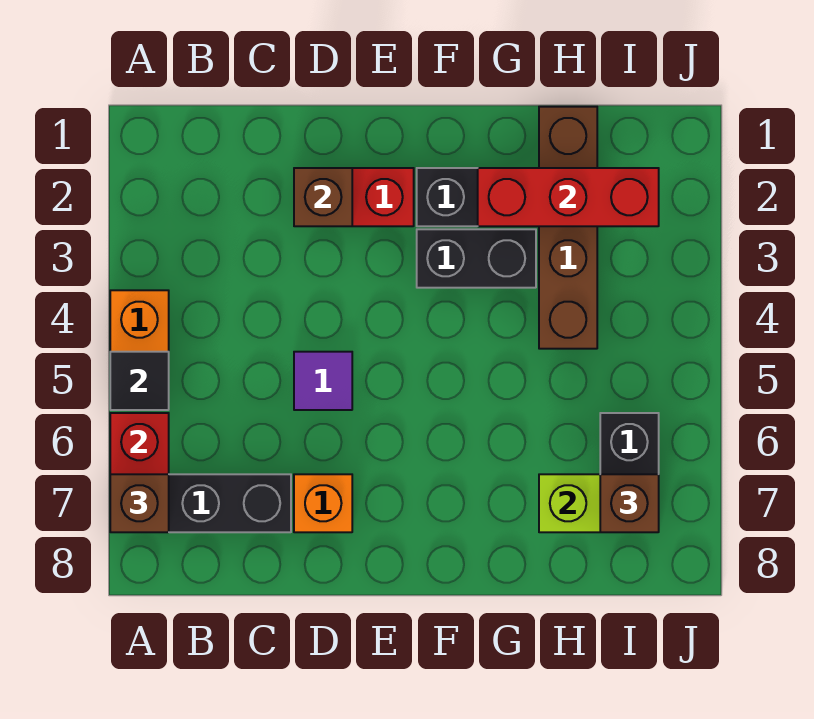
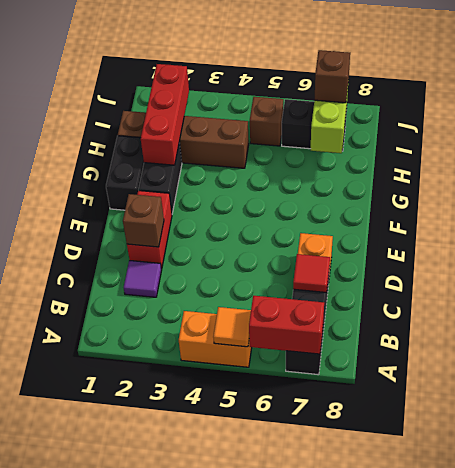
black 1x1 tile [110,352,169,410] -> orange 1x1 tile [213,307,251,347]
brown 1x1 brick [110,474,169,532] -> brown 1x1 brick moved to [250,97,283,146]
none -> red 1x1 tile [293,254,330,293]
purple 1x1 tile [294,352,352,410] -> purple 1x1 tile moved to [124,260,162,297]
black 1x2 brick [417,229,536,288] -> black 1x2 brick moved to [106,136,144,210]

